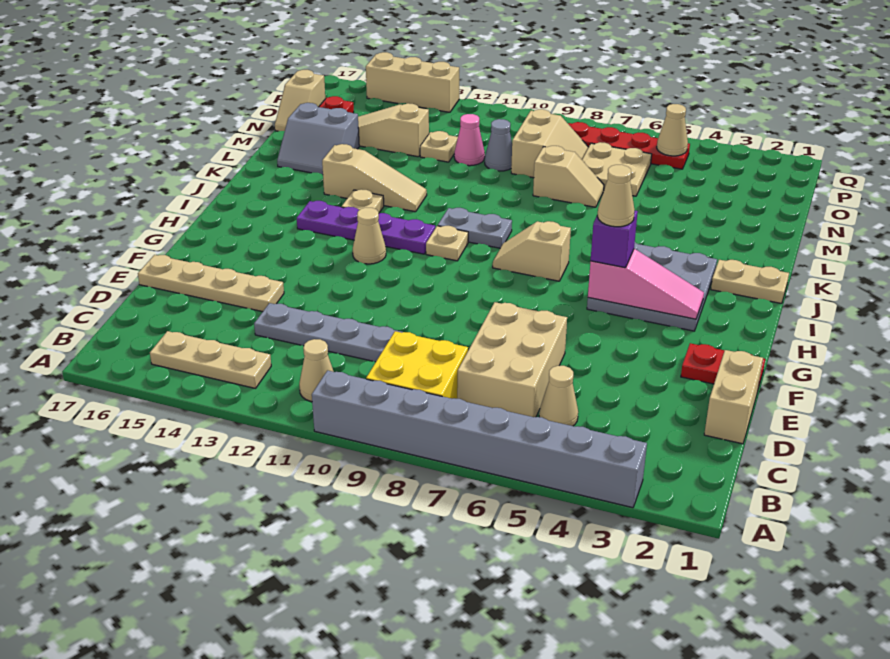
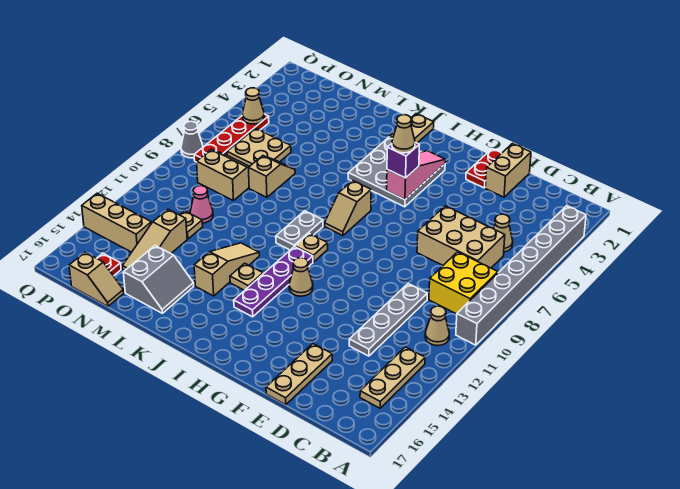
tan 1x2 brick [704,350,763,444] -> tan 1x2 brick turned to [485,144,531,197]
tan 1x4 plate [138,255,284,312] -> tan 1x3 plate [266,344,332,405]
grey 1x1 cone [485,119,512,171] -> grey 1x1 cone moved to [181,121,203,158]
tan 1x3 brick [366,52,459,112] -> tan 1x3 brick turned to [82,193,152,252]

